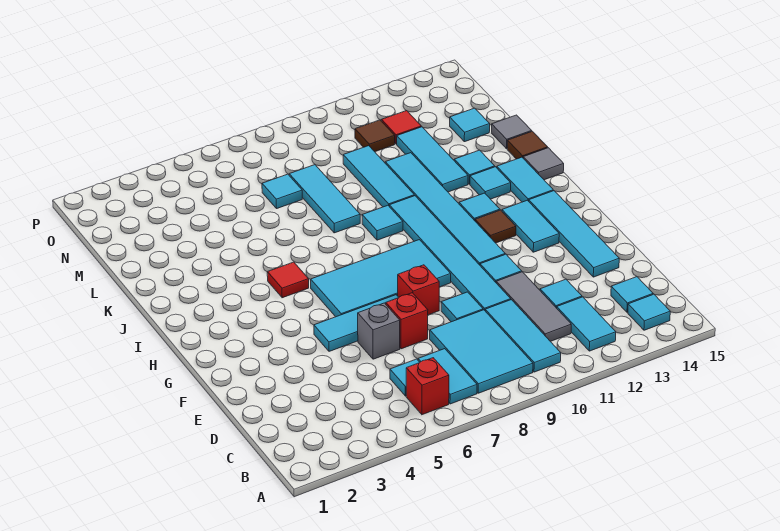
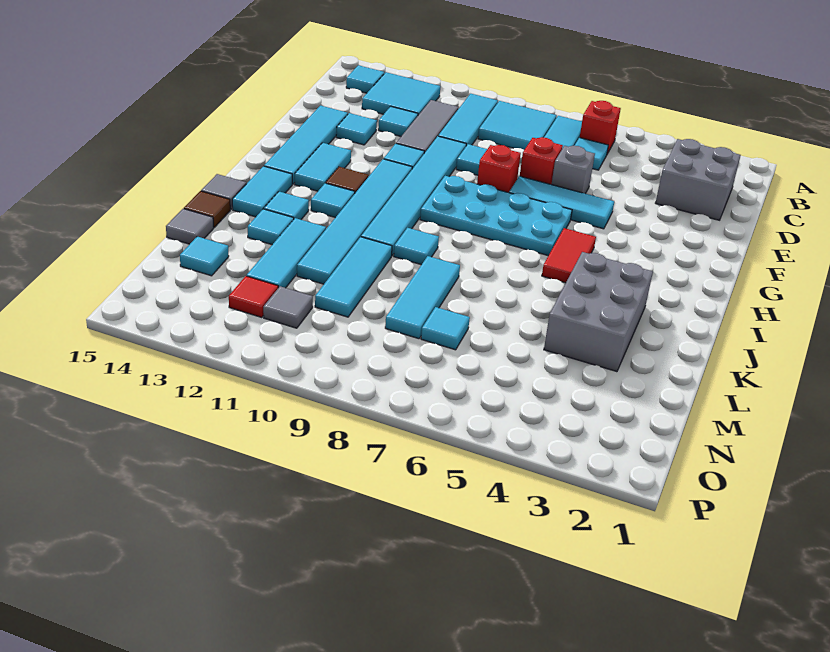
cyan 2x3 tile [430,310,533,393] -> cyan 2x2 tile [478,101,557,150]
cyan 1x2 tile [557,297,616,351] -> cyan 2x2 tile [362,72,440,115]
none -> grey 2x2 brick [656,139,741,220]
cyan 1x1 tile [611,277,653,312] -> cyan 1x1 tile moved to [336,113,377,145]
cyan 2x4 tile [311,240,451,317] -> cyan 2x4 plate [420,176,572,256]
red 1x1 tile [267,262,309,298] -> red 1x2 tile [542,228,596,283]
none -> grey 2x3 brick [544,252,653,372]
brown 1x1 tile [355,120,395,152] -> grey 1x1 tile [263,286,313,328]

